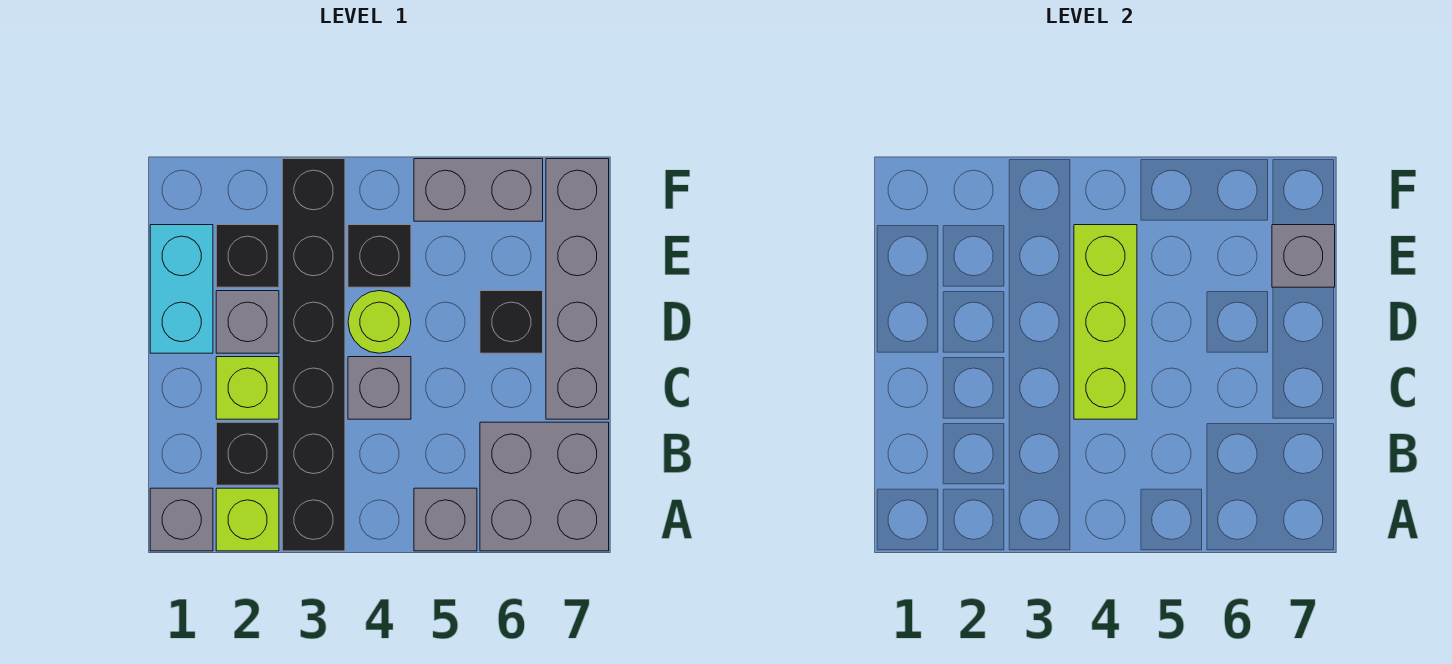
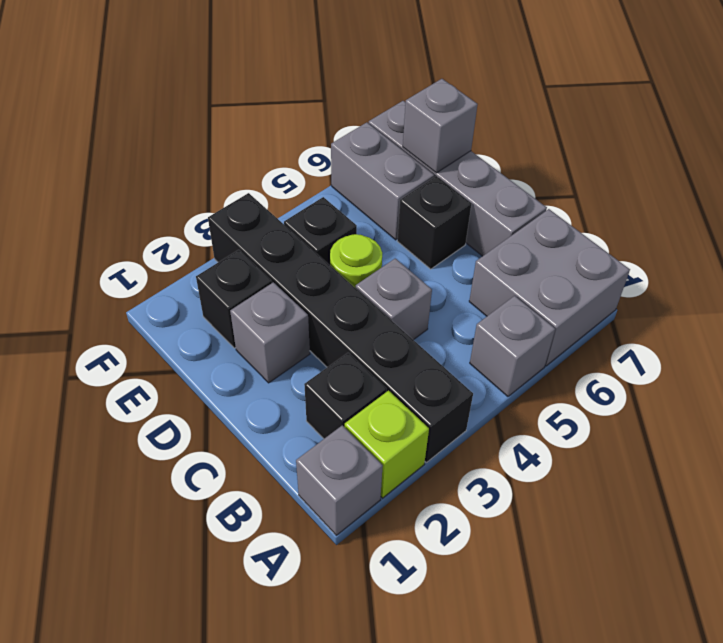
lime 1x1 brick [216,357,279,419] -> none
lime 1x3 brick [1074,225,1137,419] -> none
cyan 1x2 brick [150,225,213,353] -> none
grey 1x2 brick [414,159,543,221] -> grey 1x2 brick turned to [331,122,434,240]

